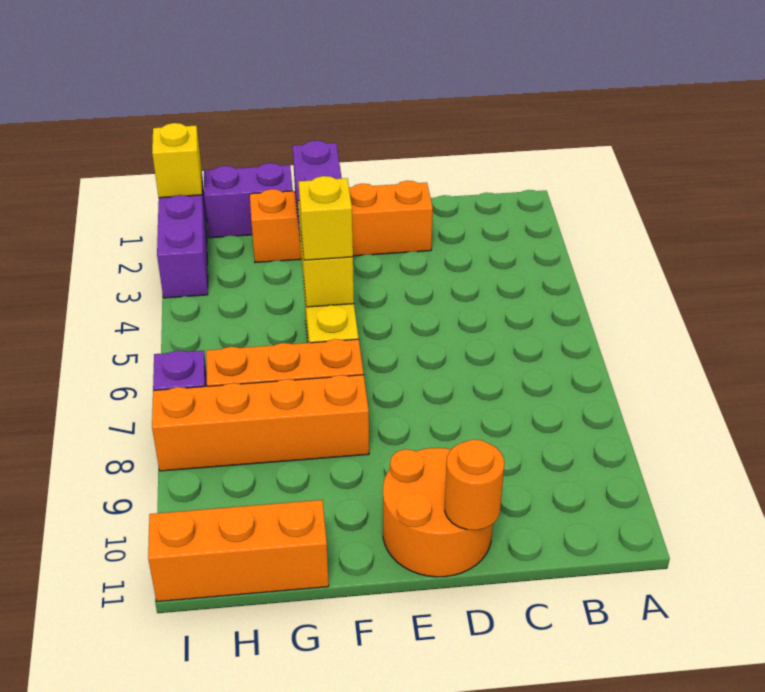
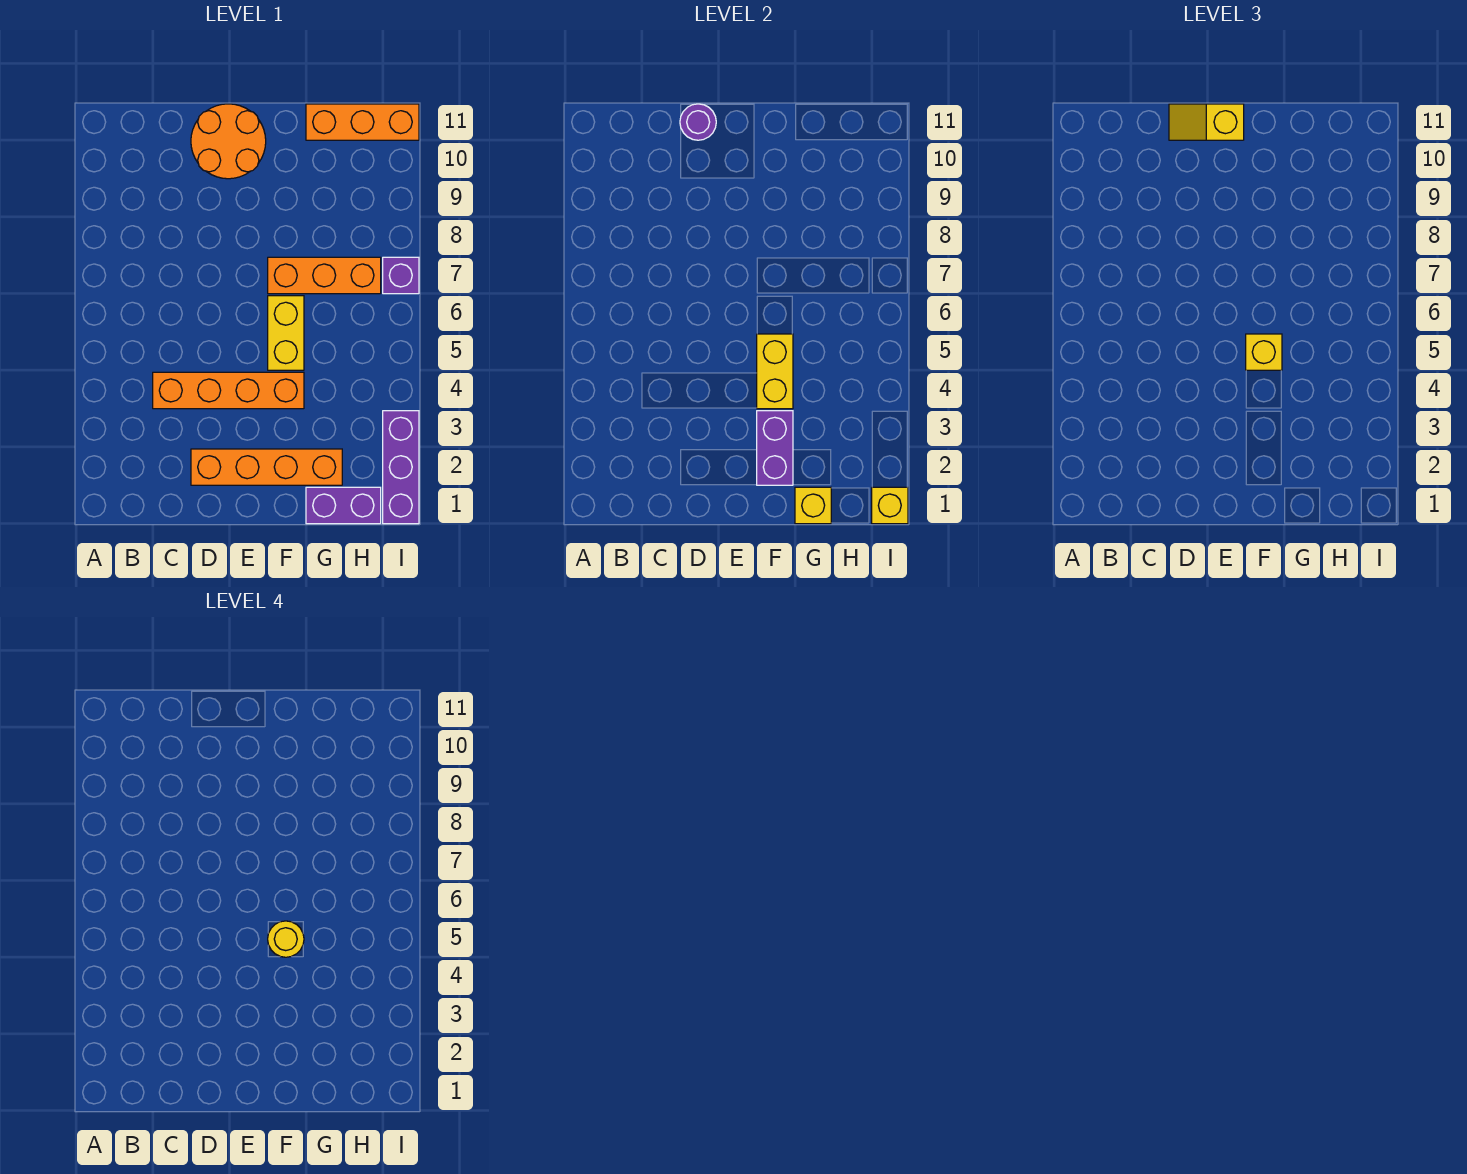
orange 1x1 round brick [445,439,504,530] -> purple 1x1 round brick [680,104,716,140]
none -> yellow 1x2 slope [1169,104,1244,140]
none -> yellow 1x1 round brick [268,921,304,957]
orange 1x4 brick [152,375,369,471] -> orange 1x4 brick moved to [153,372,304,409]
none -> yellow 1x1 brick [795,487,831,524]

